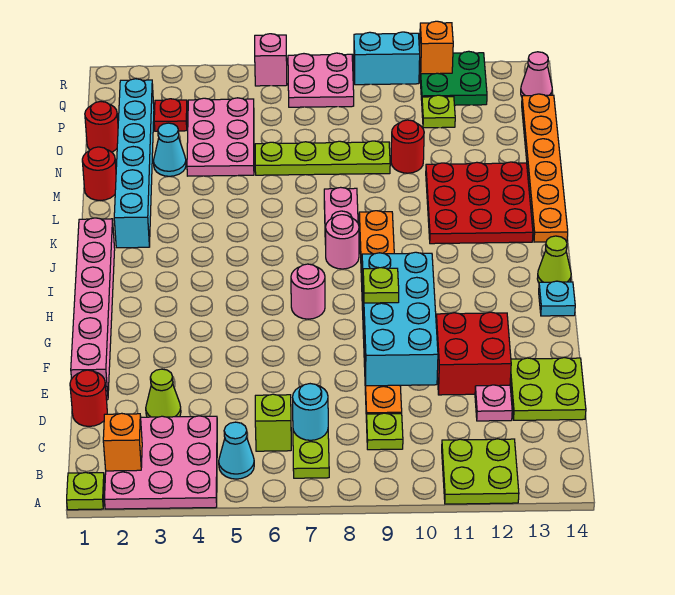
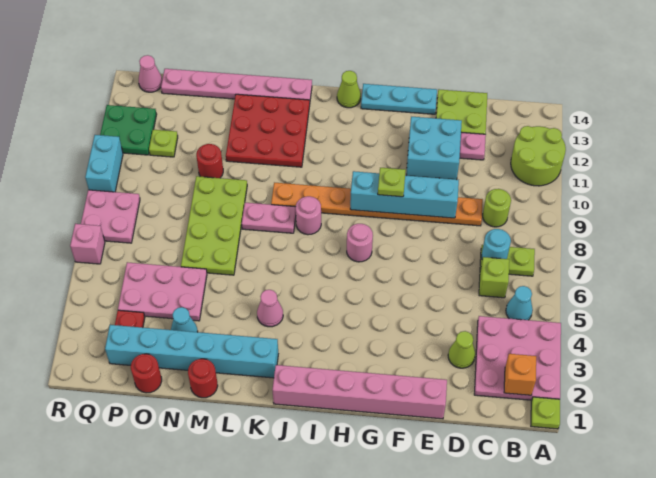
lime 2x2 plate [442,439,519,504] -> lime 2x2 round brick [511,126,566,186]
lime 1x1 plate [366,413,403,450] -> lime 1x1 round brick [483,189,511,227]
red 1x1 round brick [70,370,107,427] -> none
cyan 2x4 brick [362,252,438,386] -> cyan 1x4 brick [350,171,459,218]
red 2x2 brick [436,312,511,395] -> cyan 2x2 brick [406,117,462,180]
cyan 1x1 plate [539,281,575,316] -> cyan 1x3 plate [361,84,437,114]
none -> pink 1x1 cone [257,290,283,327]
orange 1x6 plate [522,94,568,242] -> pink 1x6 plate [161,69,312,100]
lime 1x4 plate [255,141,390,175] -> lime 2x4 plate [181,176,247,275]
orange 1x1 brick [420,21,453,74] -> none

